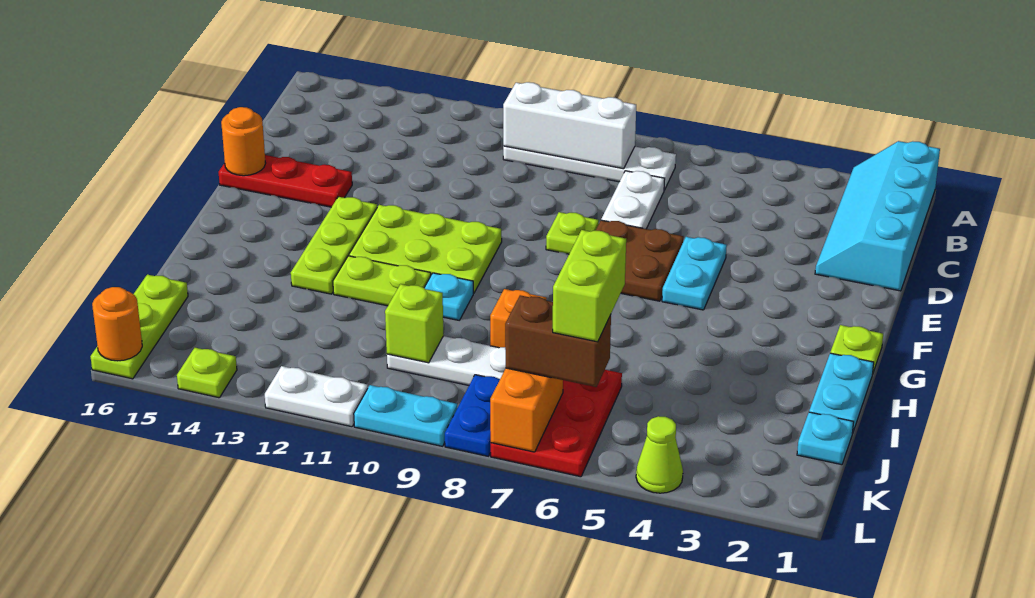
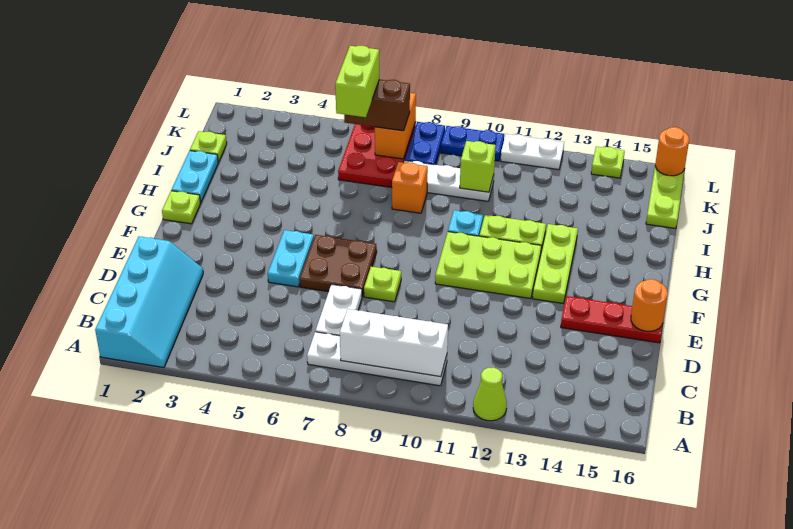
cyan 1x1 plate [797,412,854,465] -> lime 1x1 plate [190,131,227,162]
lime 1x1 cone [636,416,683,493] -> lime 1x1 cone moved to [473,367,507,421]
cyan 1x2 plate [354,385,457,446] -> blue 1x2 plate [441,126,504,161]

